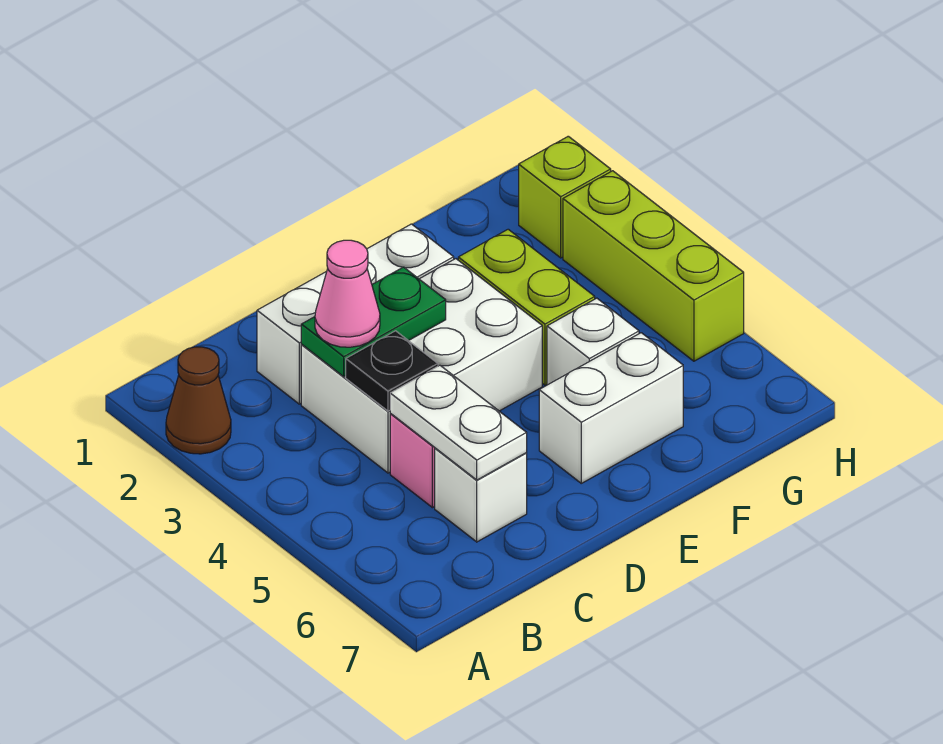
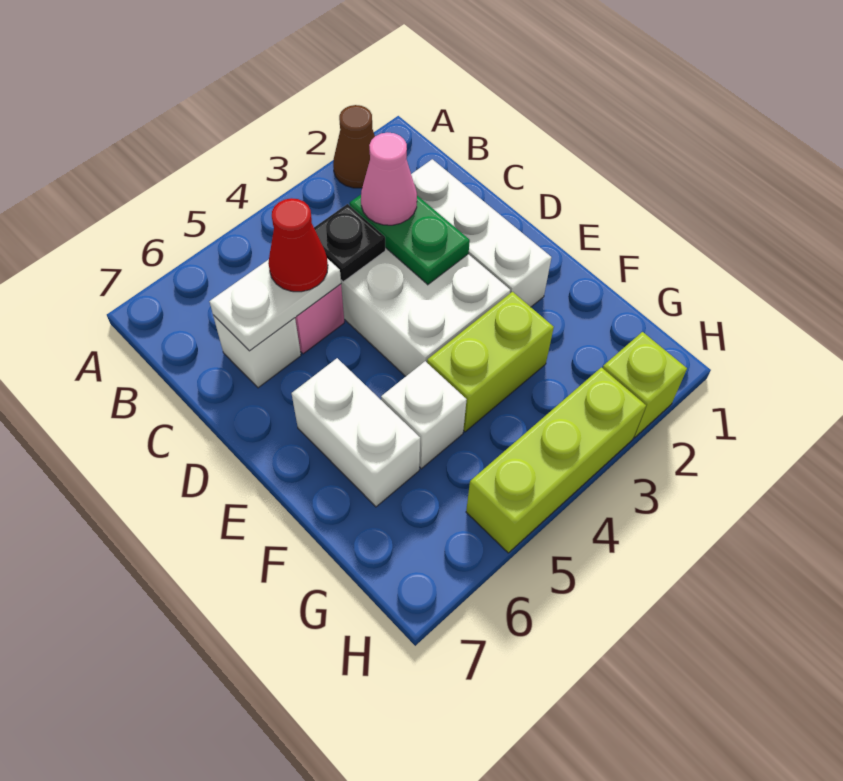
none -> red 1x1 cone [268,198,328,292]

